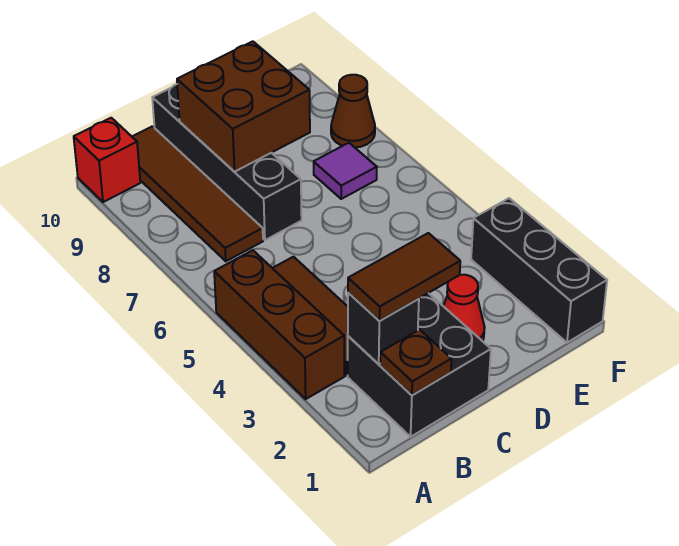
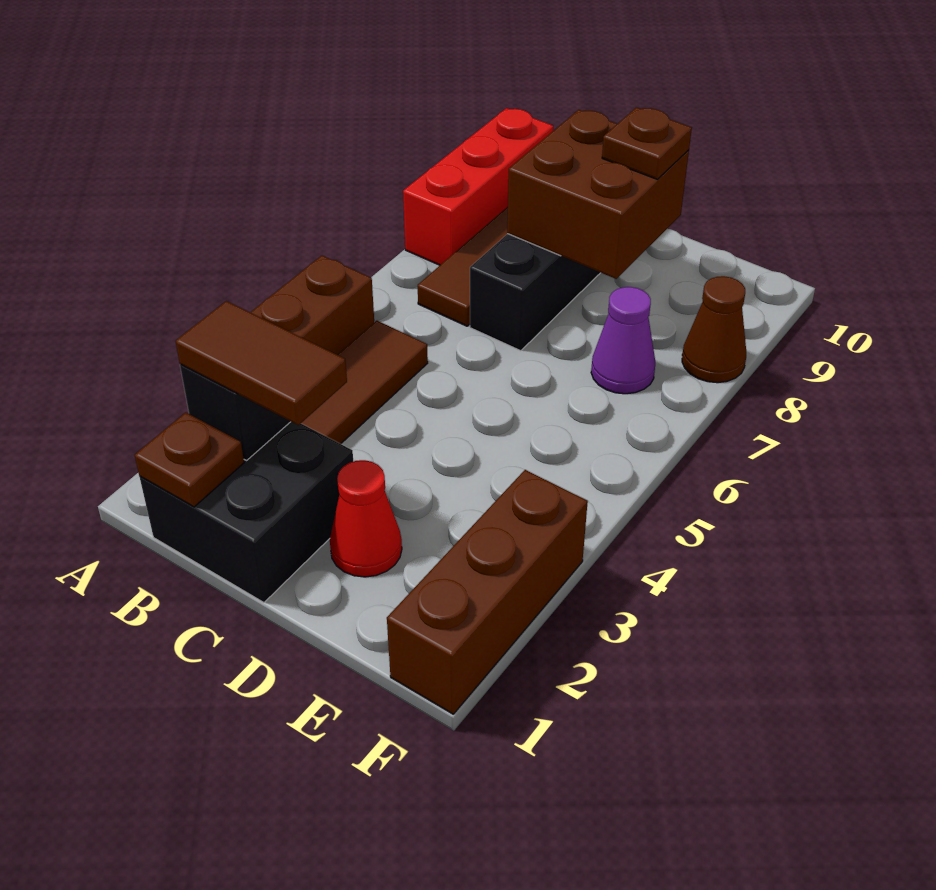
red 1x1 brick [74,118,140,202] -> red 1x3 brick [403,108,553,265]
none -> brown 1x1 plate [602,107,692,179]
purple 1x1 tile [314,143,377,199] -> purple 1x1 cone [591,287,655,394]
black 1x3 brick [471,198,607,343] -> brown 1x3 brick [387,470,588,714]

